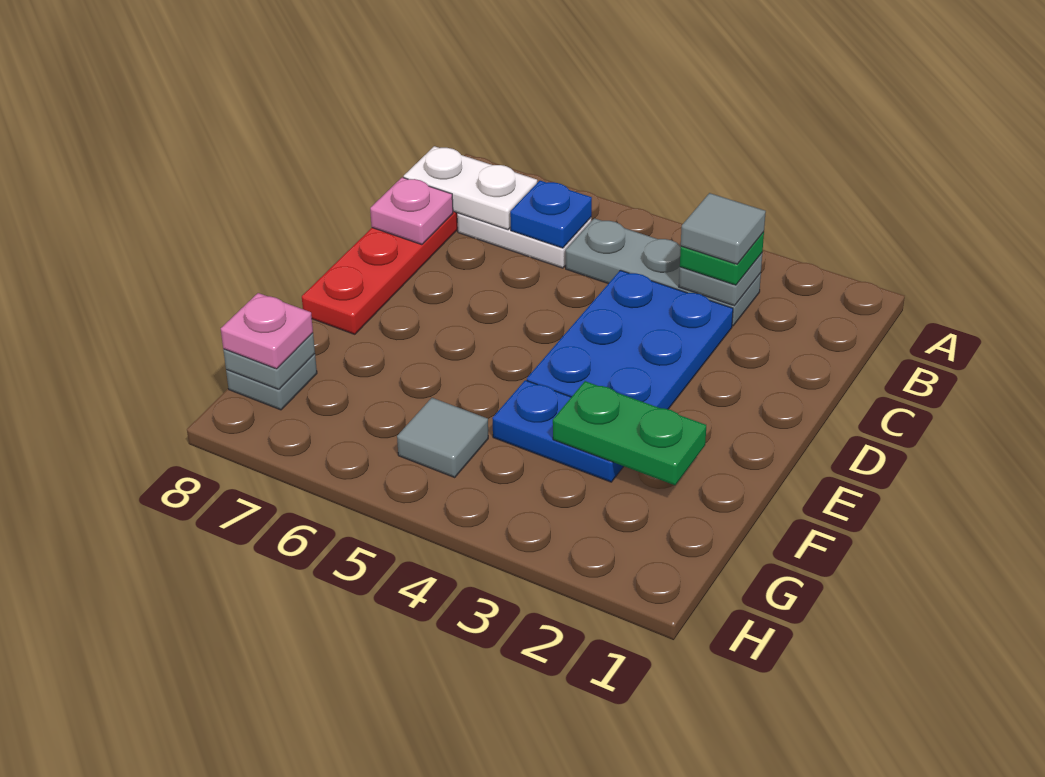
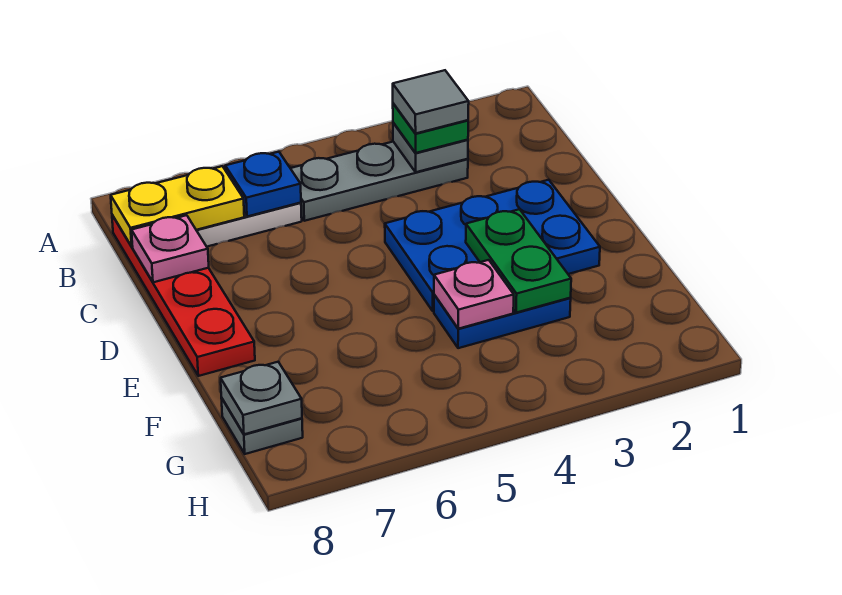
white 1x2 plate [404,146,537,230] -> yellow 1x2 plate [111,166,244,247]
blue 2x3 plate [527,270,733,409] -> blue 2x3 plate turned to [385,180,600,311]
green 1x2 plate [553,381,706,485] -> green 1x2 plate turned to [466,209,571,313]
grey 1x1 tile [397,398,488,477] -> none
pink 1x1 plate [221,293,313,369] -> pink 1x1 plate moved to [434,260,514,329]

